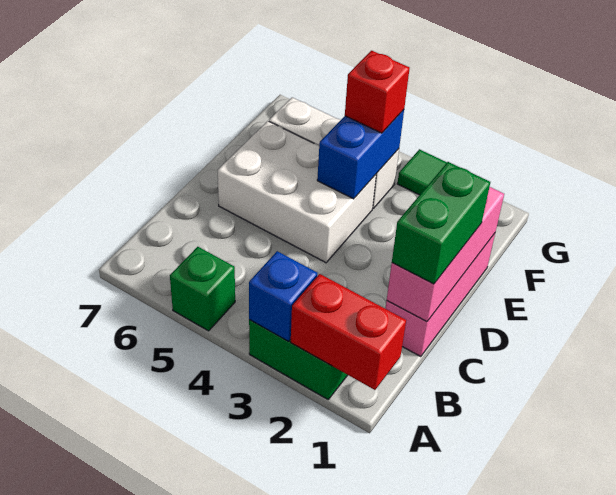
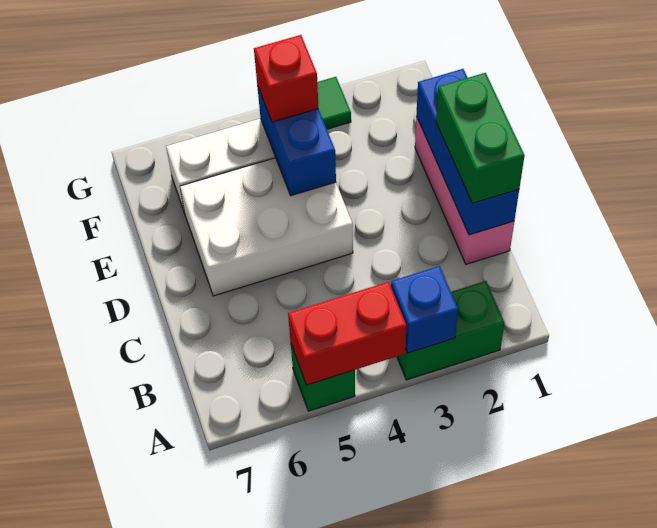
red 1x2 brick [291,274,406,390] -> red 1x2 brick moved to [288,282,407,385]
pink 1x3 brick [387,187,504,321] -> blue 1x3 brick [416,69,519,235]

